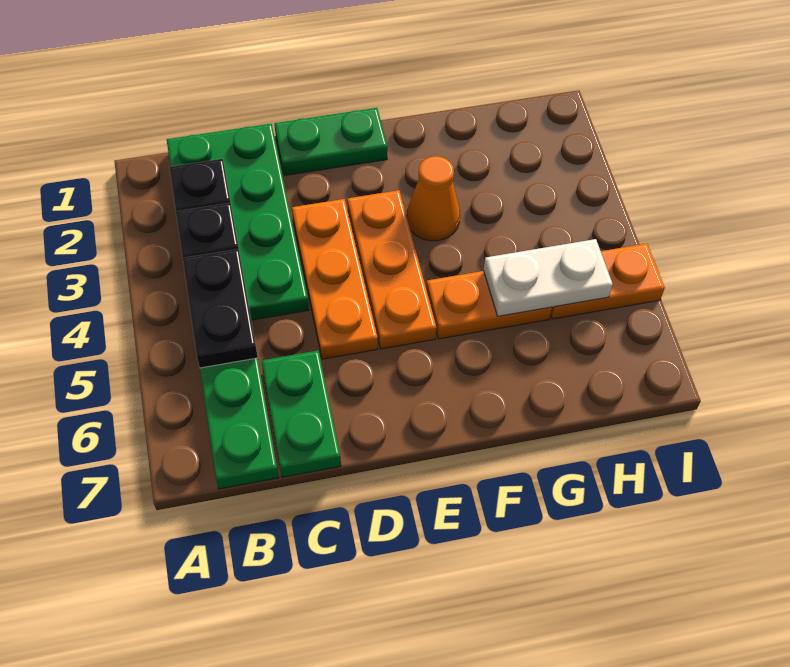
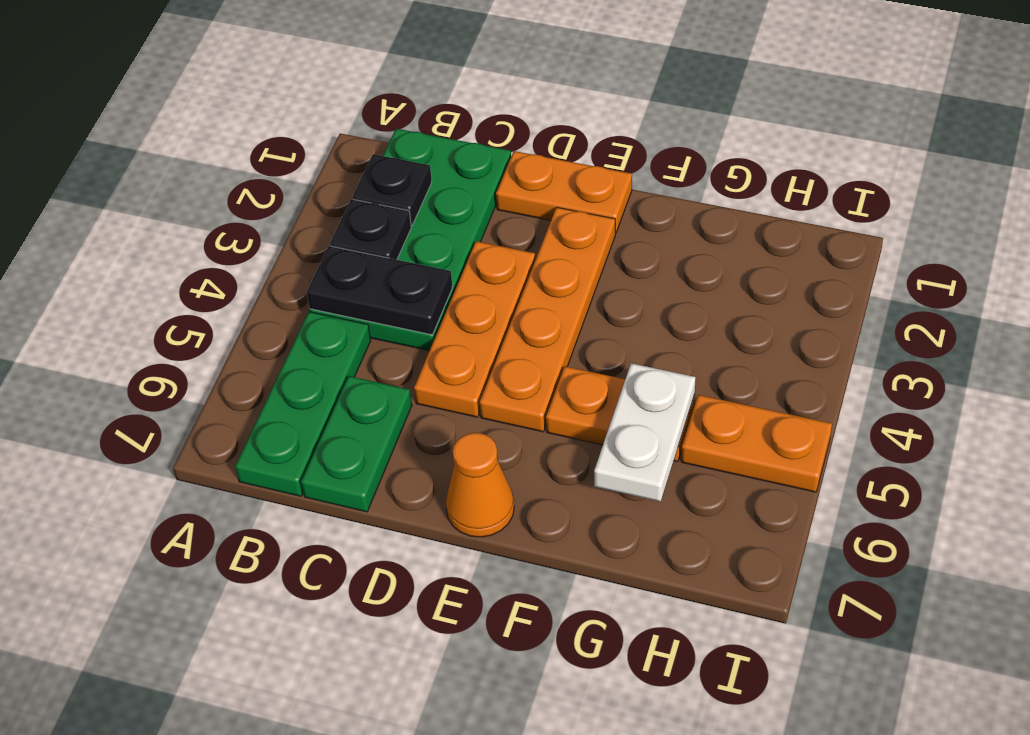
black 1x2 plate [183,249,258,368] -> black 1x2 plate turned to [307,246,453,335]
green 1x2 plate [274,108,388,176] -> orange 1x2 plate [496,151,632,233]
orange 1x3 plate [347,190,436,349] -> orange 1x4 plate [480,207,615,432]
orange 1x1 cone [407,156,460,241] -> orange 1x1 cone moved to [446,433,514,537]
white 1x2 plate [484,239,613,316] -> white 1x2 plate turned to [594,363,696,502]

